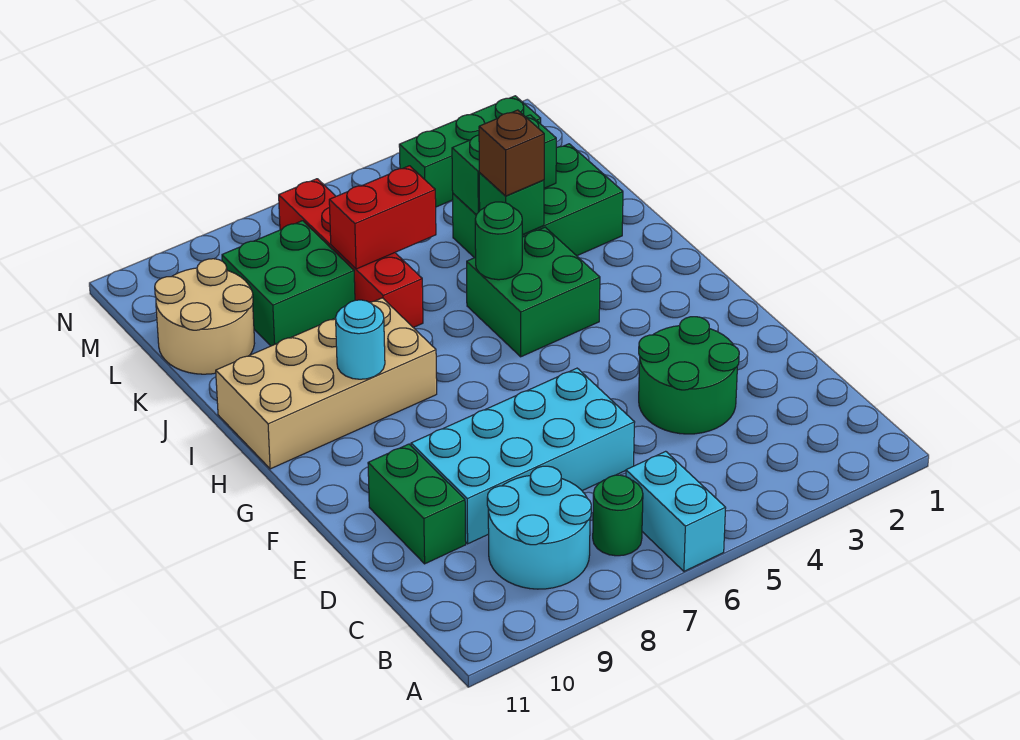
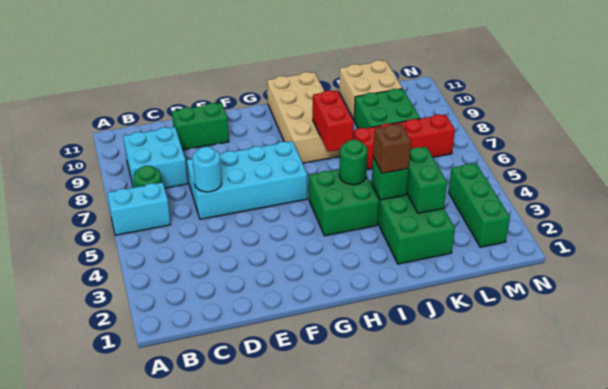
cyan 2x2 round brick [487,466,591,589] -> cyan 2x2 brick [123,127,188,188]
green 2x2 round brick [639,317,739,434] -> none
cyan 2x4 brick [411,368,635,544] -> cyan 2x4 brick turned to [187,141,307,219]
cyan 1x1 round brick [336,300,385,379] -> cyan 1x1 round brick moved to [192,147,222,192]
red 1x2 brick [329,166,436,269] -> red 1x2 brick moved to [313,90,354,152]
tan 2x2 round brick [155,259,255,374] -> tan 2x2 brick [339,60,402,120]

